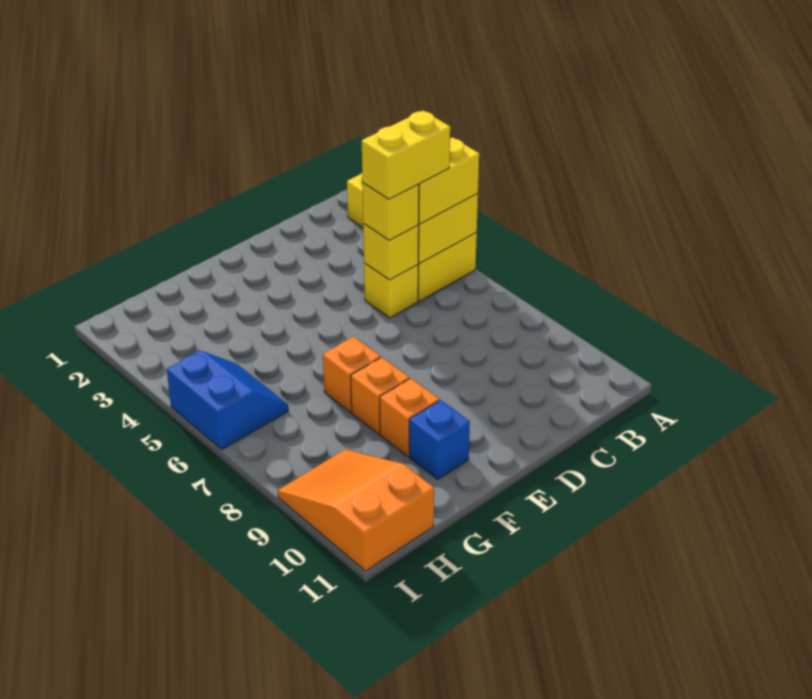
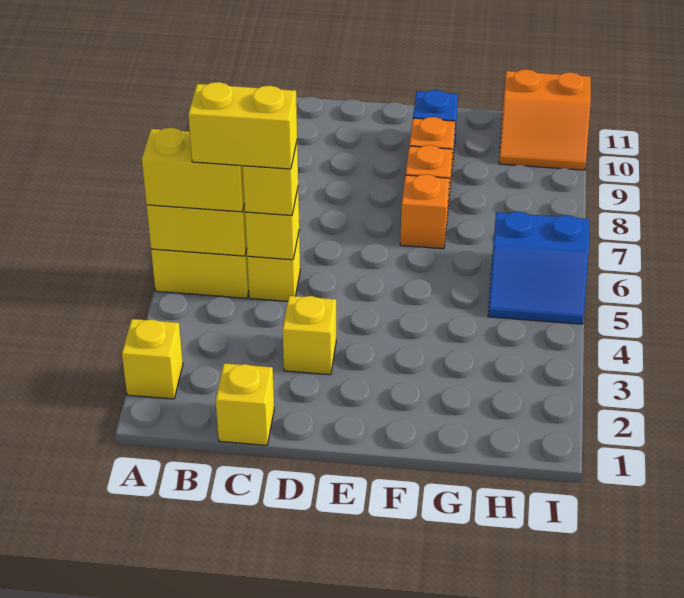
none -> yellow 1x1 brick [216,363,274,445]
none -> yellow 1x1 brick [283,296,336,375]
blue 2x2 slope [167,351,288,449] -> blue 2x2 slope turned to [488,212,589,324]
orange 2x3 slope [278,450,434,571] -> orange 2x2 slope [499,69,591,170]

